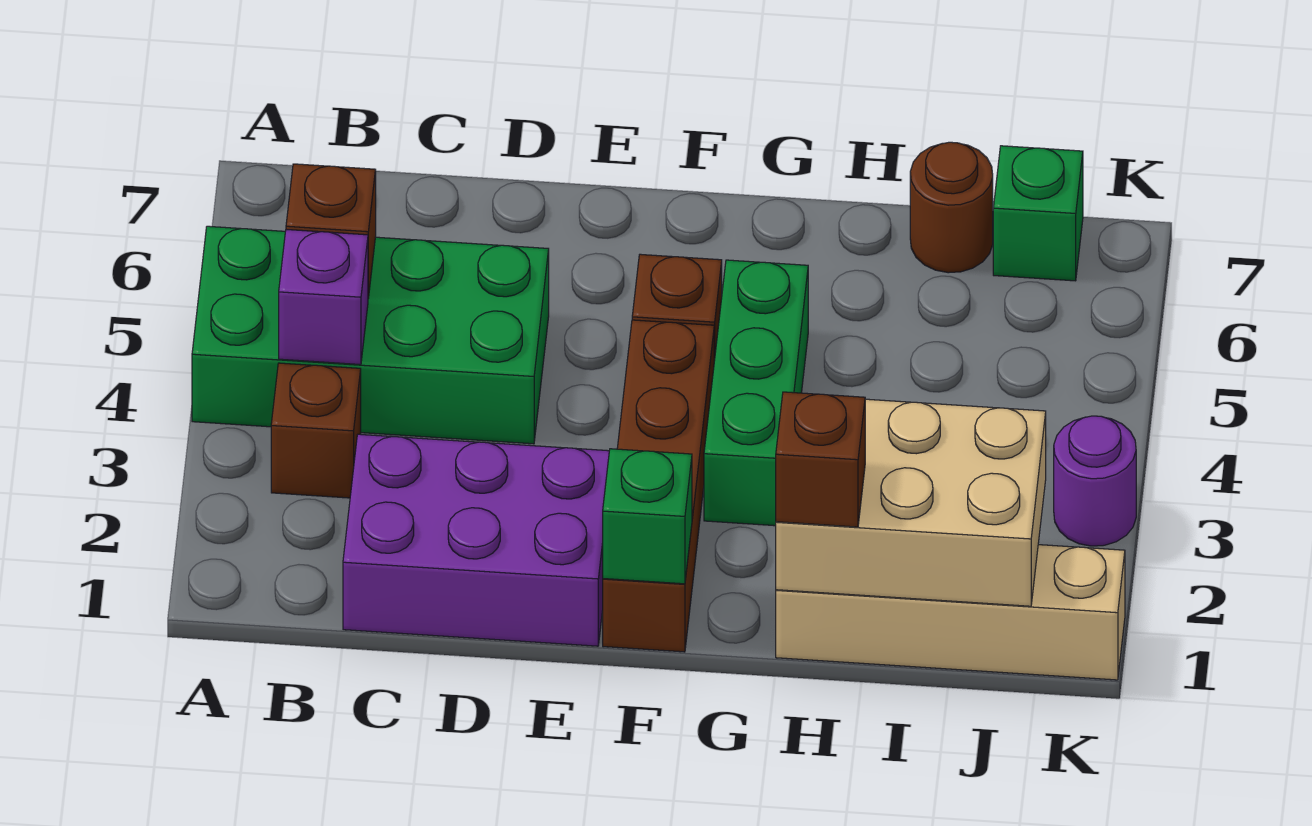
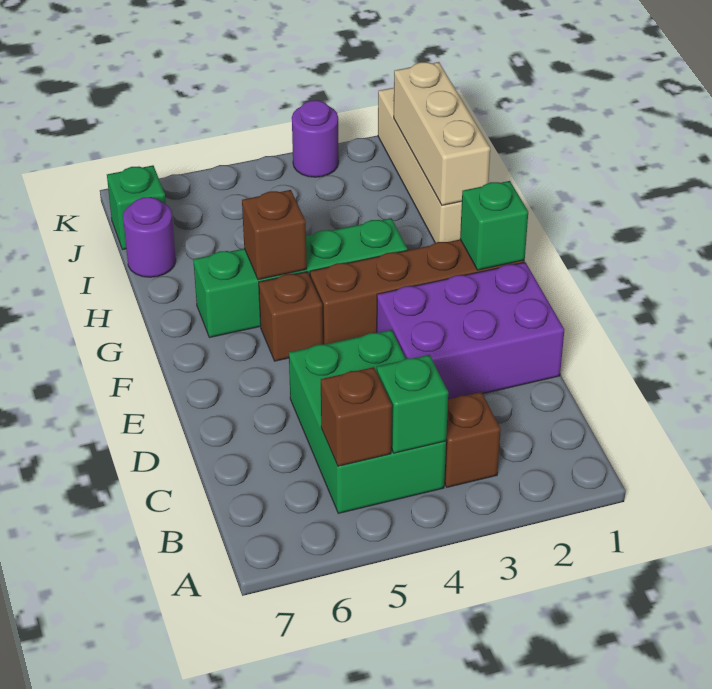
green 2x4 brick [192,226,549,444] -> green 2x3 brick [289,330,446,513]
purple 1x1 brick [279,230,368,365] -> green 1x1 brick [377,355,448,453]
purple 2x3 brick [343,434,609,646] -> purple 2x3 brick turned to [377,262,564,399]
green 1x3 brick [704,260,808,526] -> green 1x4 brick [193,218,407,338]
tan 2x3 brick [776,399,1046,606] -> tan 1x3 brick [394,62,490,205]
brown 1x1 brick [776,392,865,527] -> brown 1x1 brick moved to [242,190,307,280]
brown 1x1 round brick [910,142,993,273] -> purple 1x1 round brick [123,197,176,277]

